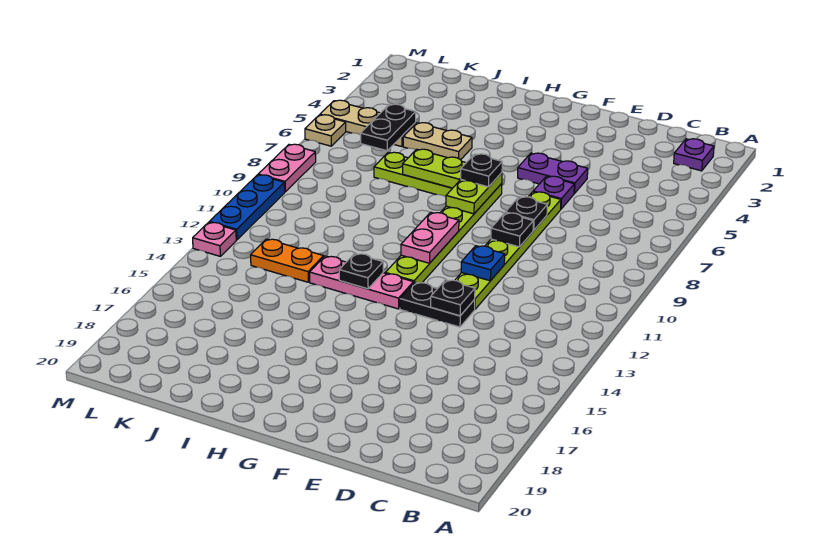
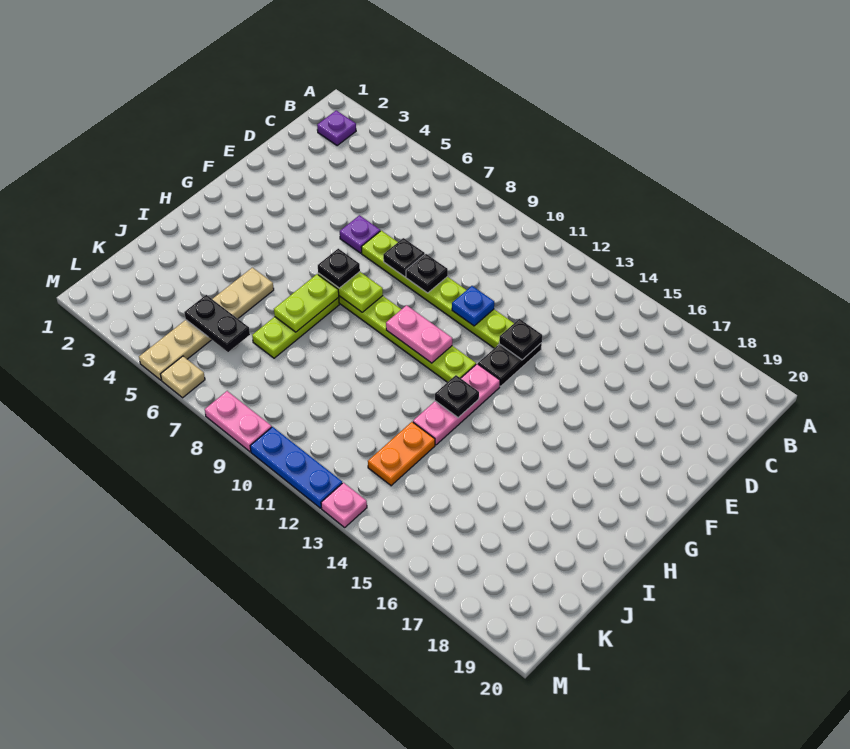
purple 1x2 plate [518,153,588,193] -> none

